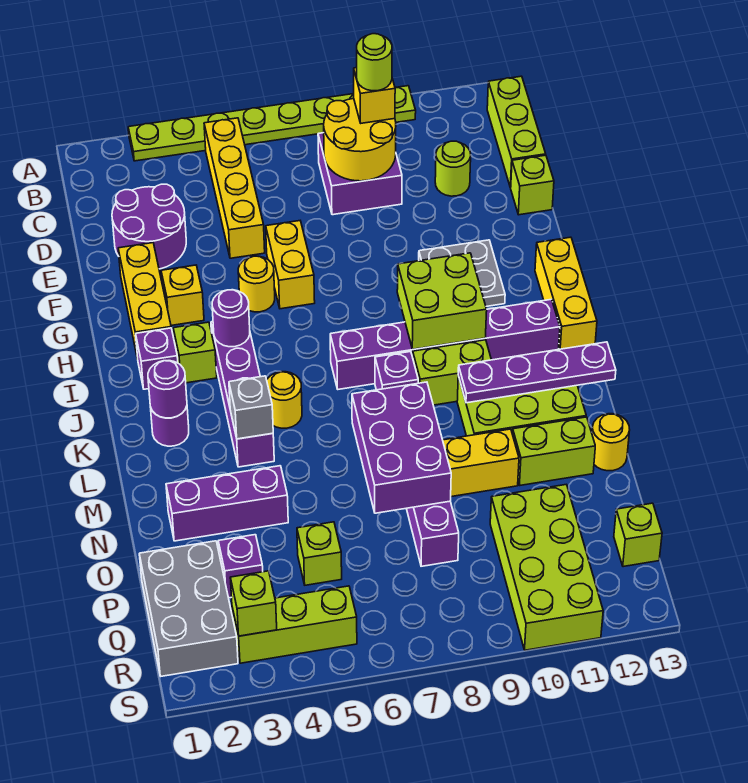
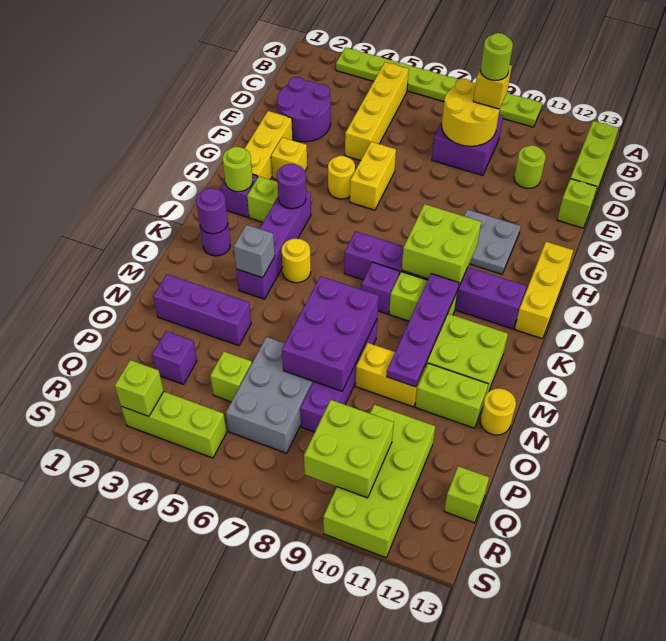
none -> lime 1x1 round brick [223,147,253,192]
purple 1x4 plate [458,342,616,403] -> purple 1x4 plate turned to [387,274,459,387]
grey 2x3 brick [139,541,238,676] -> grey 2x3 brick moved to [226,337,313,453]
none -> lime 2x2 brick [304,400,394,498]

